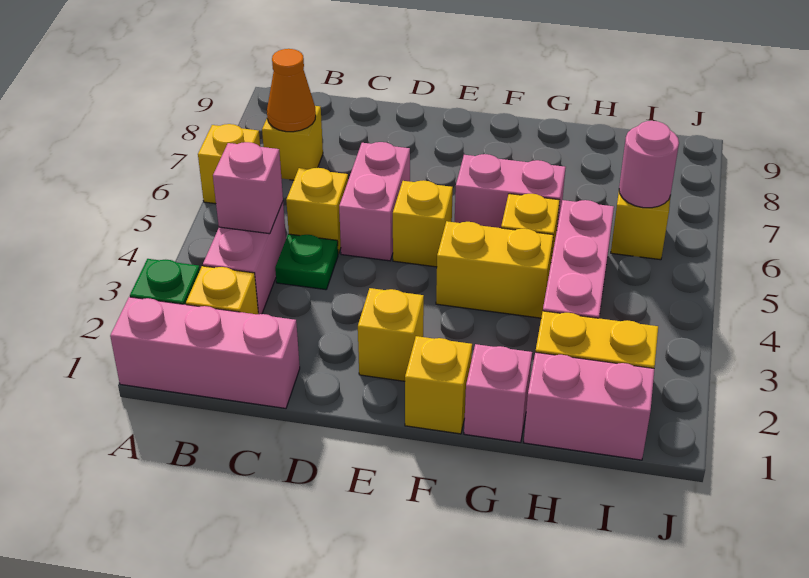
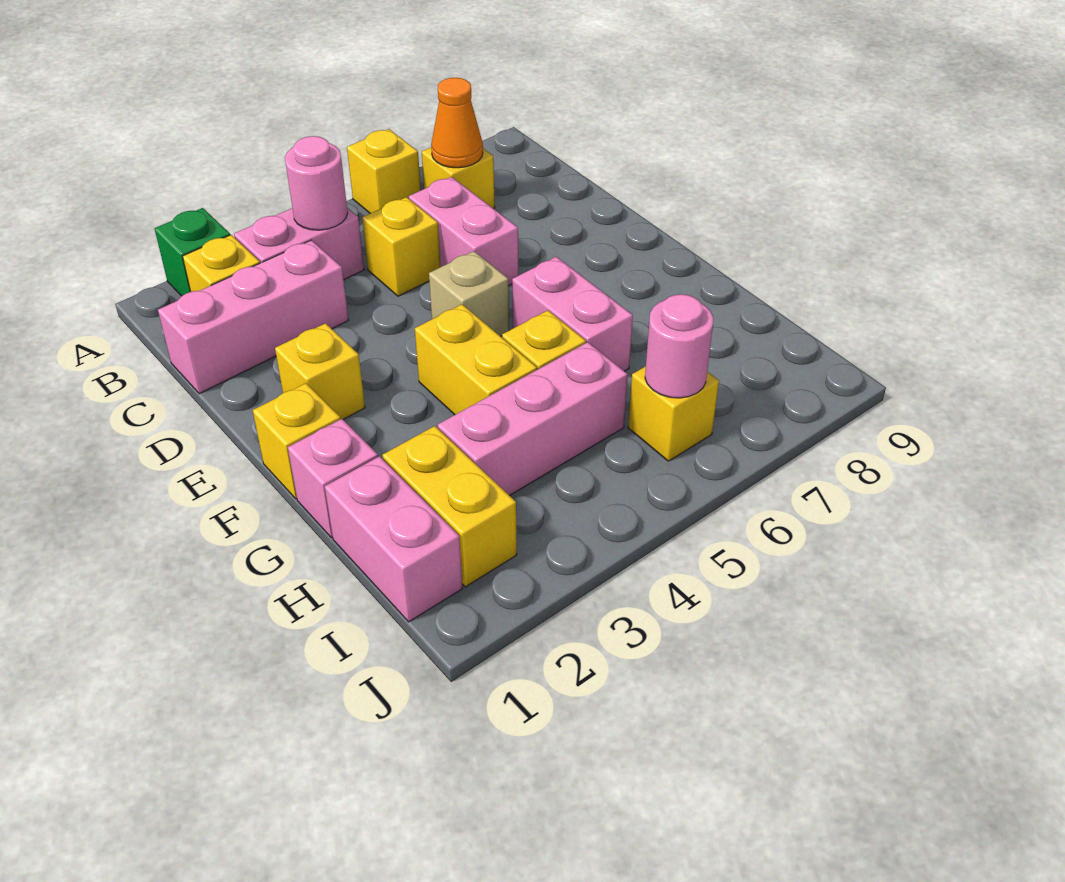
pink 1x3 brick [110,297,300,408] -> pink 1x3 brick turned to [158,240,349,394]
pink 1x1 brick [213,142,283,234] -> pink 1x1 round brick [285,136,348,230]
green 1x1 plate [275,234,338,290] -> none
pink 1x2 brick [339,142,410,261] -> pink 1x2 brick turned to [409,177,519,286]
yellow 1x1 brick [393,180,453,267] -> tan 1x1 brick [429,251,509,336]

